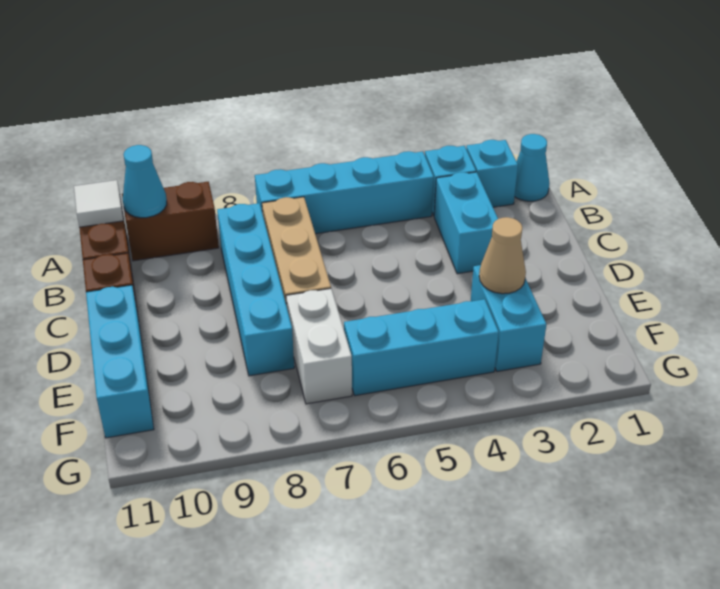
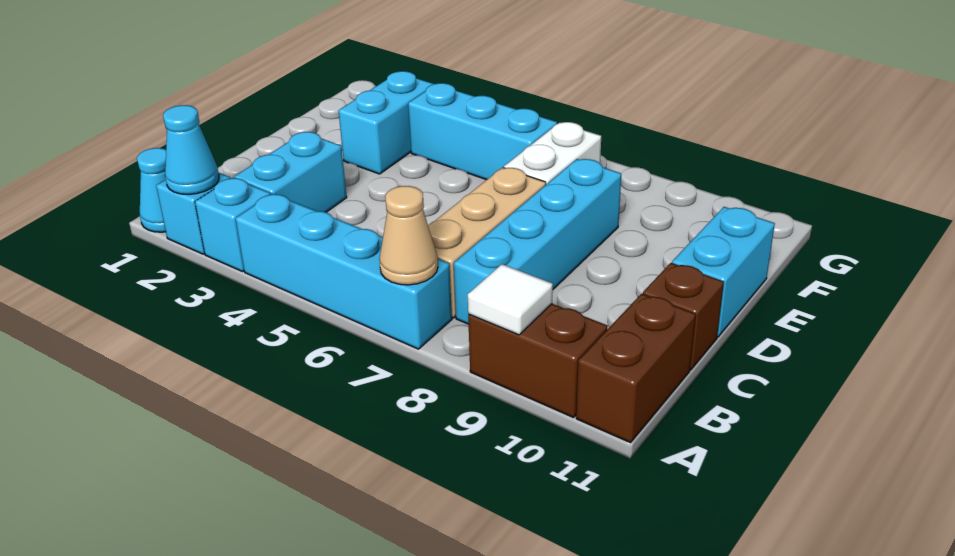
cyan 1x1 cone [123,145,167,218] -> cyan 1x1 cone moved to [163,105,219,195]
white 1x1 tile [74,180,123,227] -> white 1x1 tile moved to [468,264,553,335]
cyan 1x3 brick [86,285,154,438] -> cyan 1x2 brick [672,207,775,337]
tan 1x1 cone [479,217,526,294] -> tan 1x1 cone moved to [379,186,438,285]

